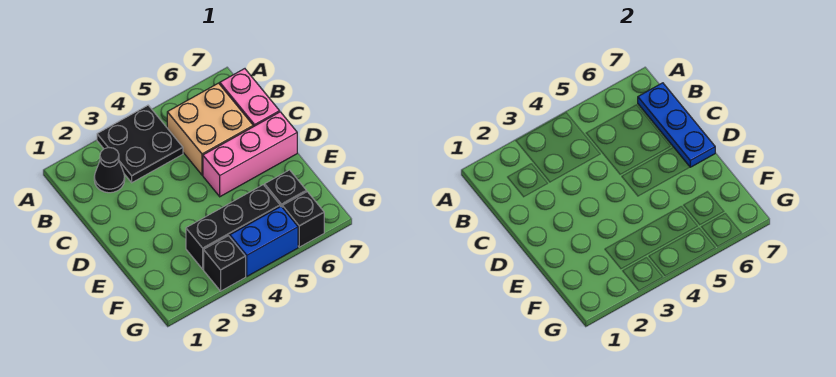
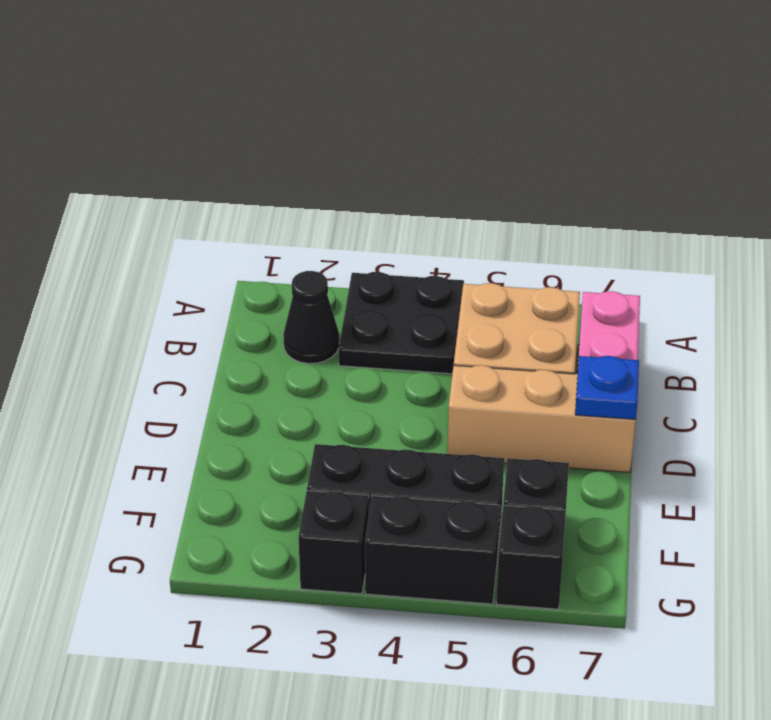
blue 1x3 plate [638,83,715,167] -> blue 1x1 plate [575,356,639,419]
pink 1x3 brick [203,112,297,197] -> tan 1x3 brick [447,365,636,473]
blue 1x2 brick [230,206,298,276] -> black 1x2 brick [365,495,500,604]

